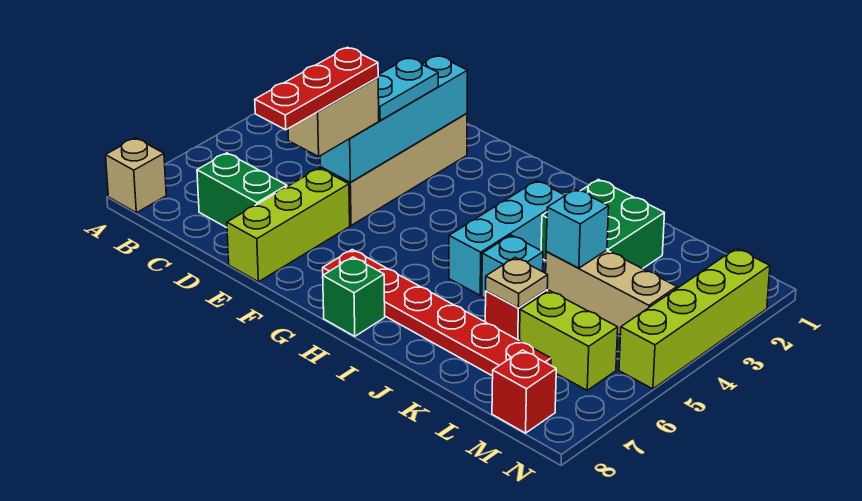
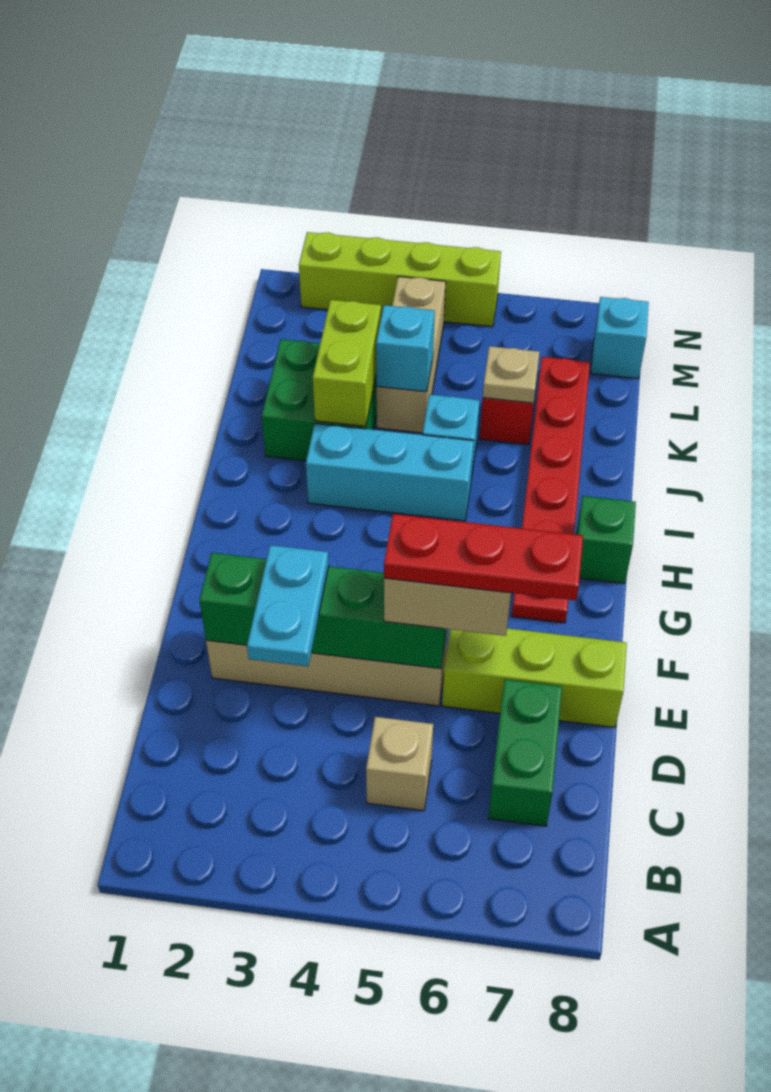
tan 1x1 brick [106,138,166,213] -> tan 1x1 brick moved to [366,717,433,811]
cyan 1x4 brick [320,56,468,182] -> green 1x4 brick [199,553,447,669]
cyan 1x2 plate [378,58,438,120] -> cyan 1x2 plate turned to [247,545,329,666]
lime 1x2 brick [519,291,618,390] -> lime 1x2 brick moved to [313,300,381,426]
red 1x1 brick [492,350,556,433] -> cyan 1x1 brick [591,297,649,378]

